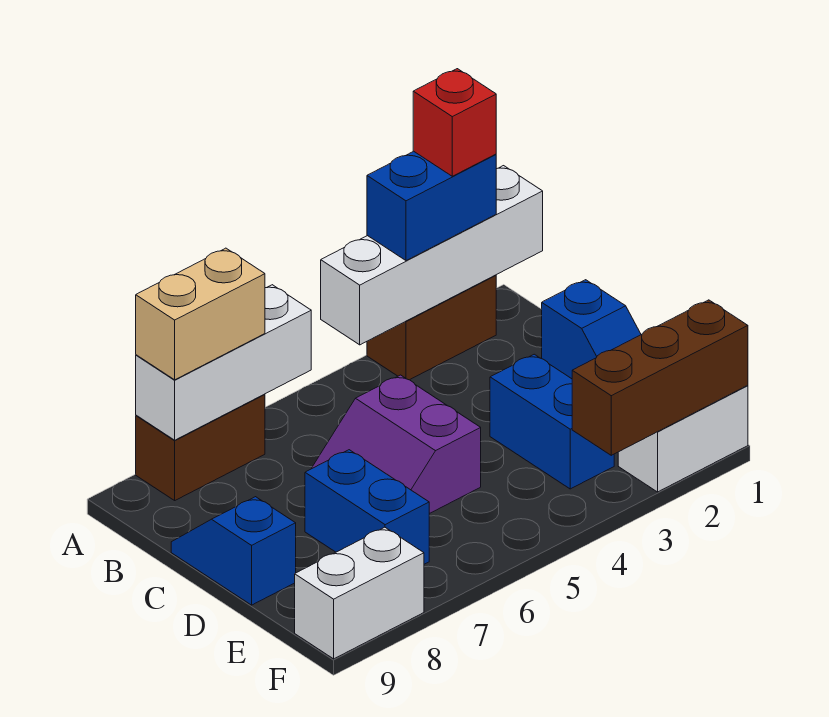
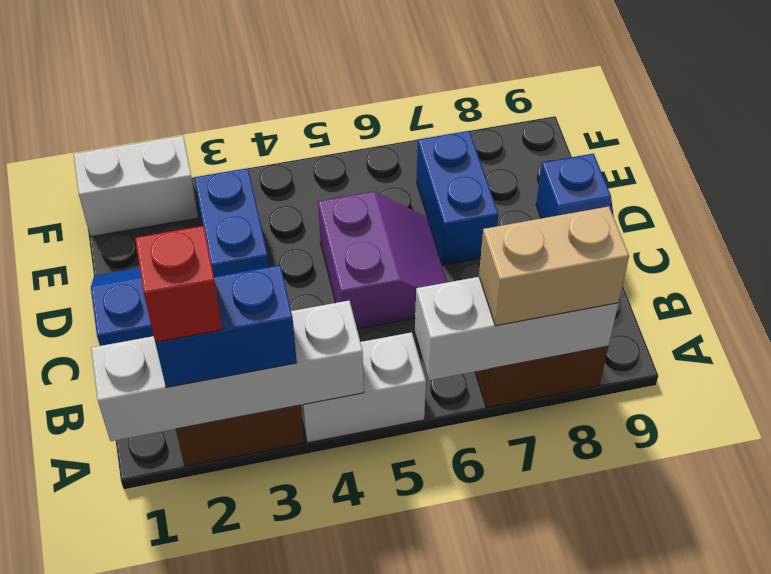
brown 1x3 brick [572,300,748,455] -> none
white 1x2 brick [295,527,424,659] -> white 1x2 brick moved to [301,332,426,443]

